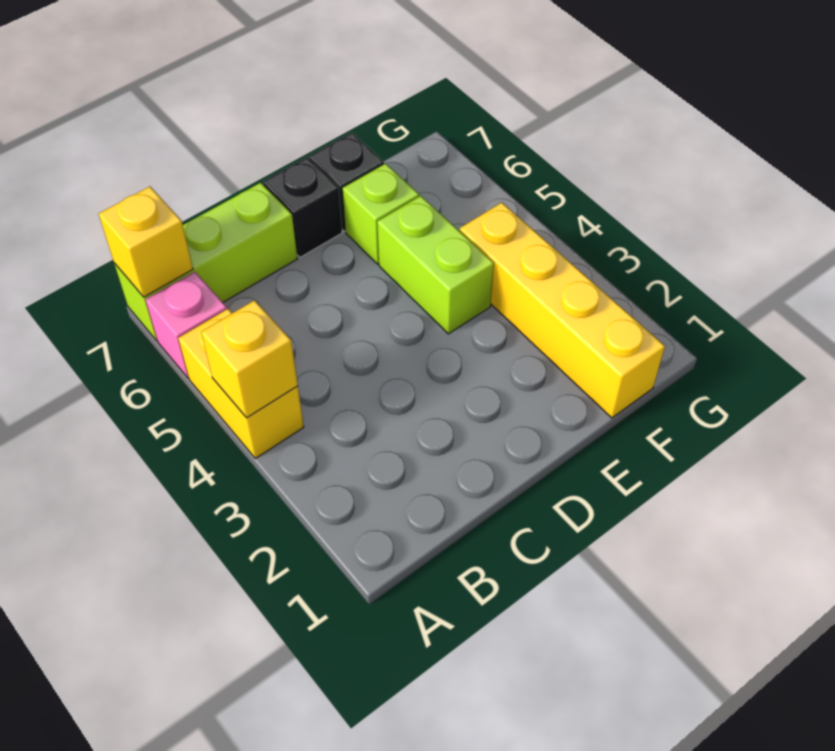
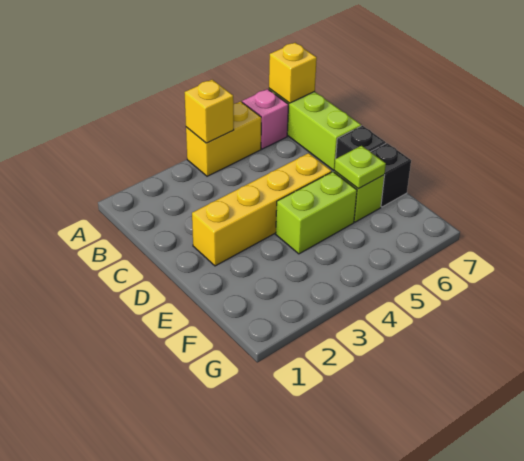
none -> lime 1x1 plate [334,146,386,189]
yellow 1x4 brick [460,203,665,418] -> yellow 1x4 brick moved to [192,153,332,266]

